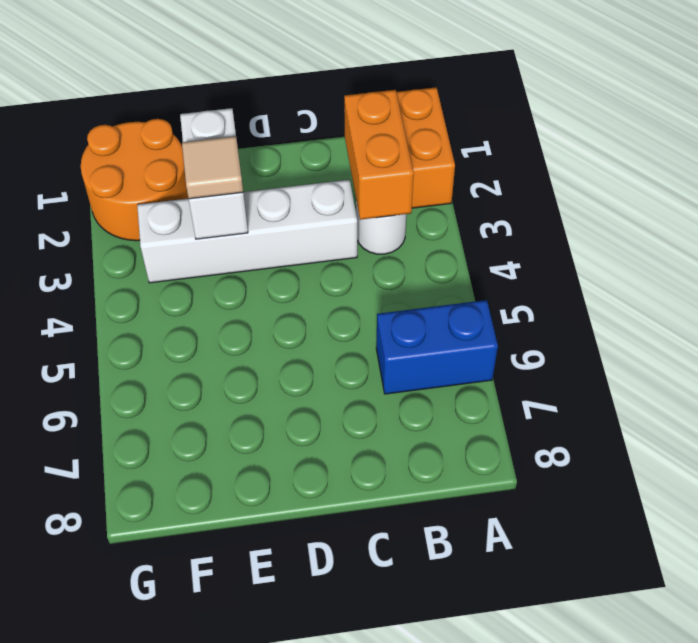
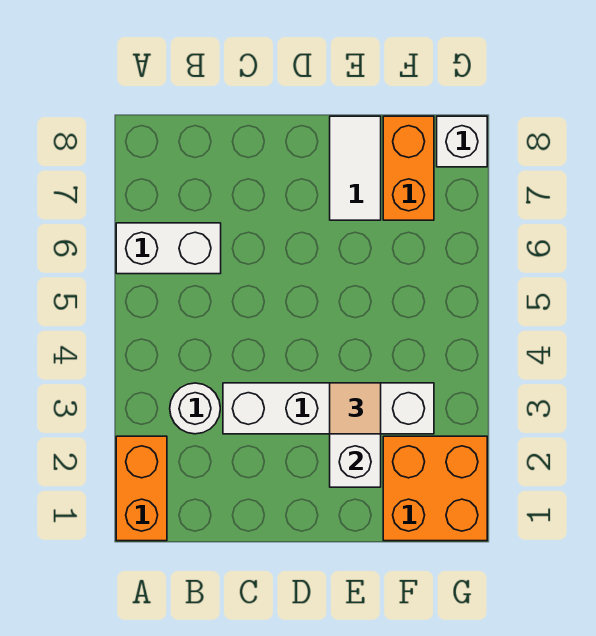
blue 1x2 brick [376,300,498,394] -> white 1x2 brick [116,223,221,274]
orange 1x2 brick [344,90,414,220] -> orange 1x2 brick moved to [383,116,434,220]
none -> white 1x2 tile [330,116,381,220]
orange 2x2 round brick [81,119,188,241] -> orange 2x2 brick [383,436,487,541]
none -> white 1x1 brick [437,116,487,167]

